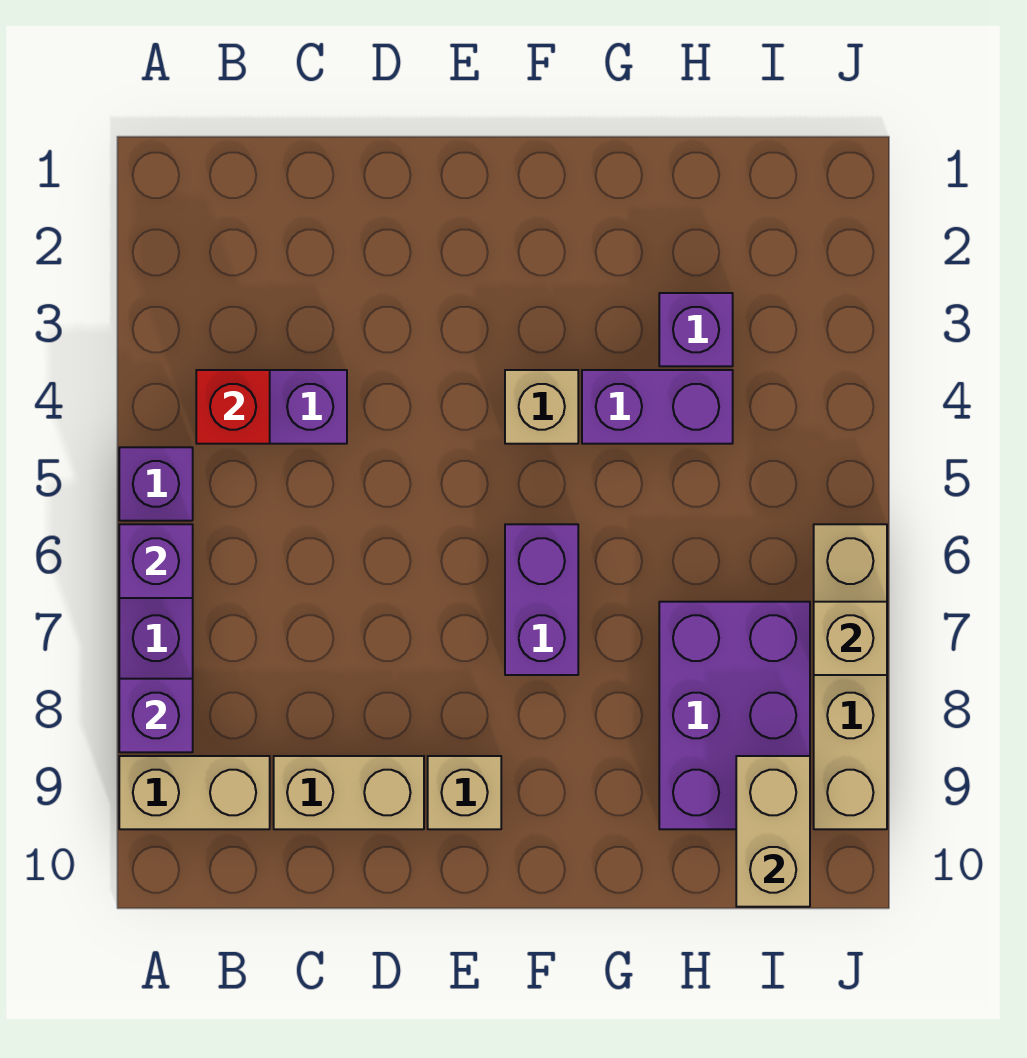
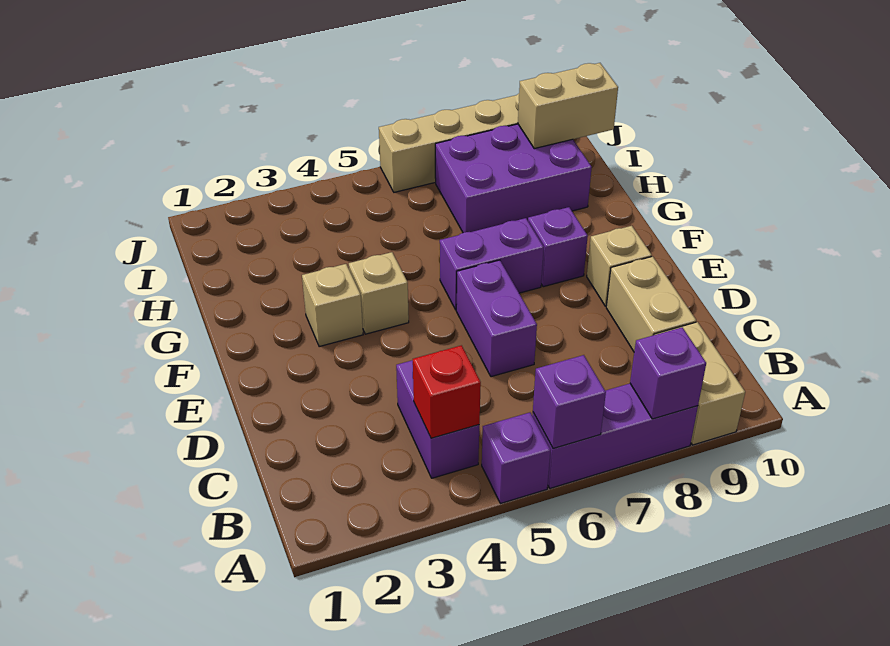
purple 1x2 brick [582,370,733,444] -> purple 1x2 brick moved to [456,260,537,377]
purple 1x1 brick [659,293,733,366] -> purple 1x1 brick moved to [528,207,588,287]
tan 1x1 brick [814,602,887,675] -> tan 1x1 brick moved to [302,264,363,347]

